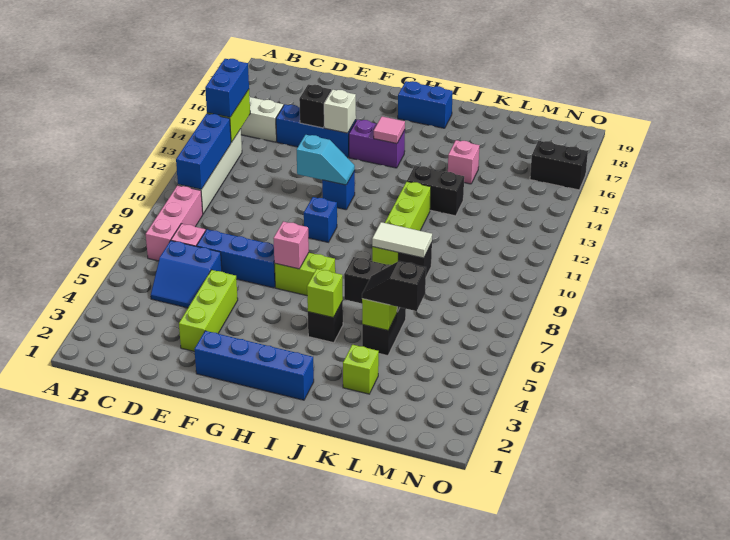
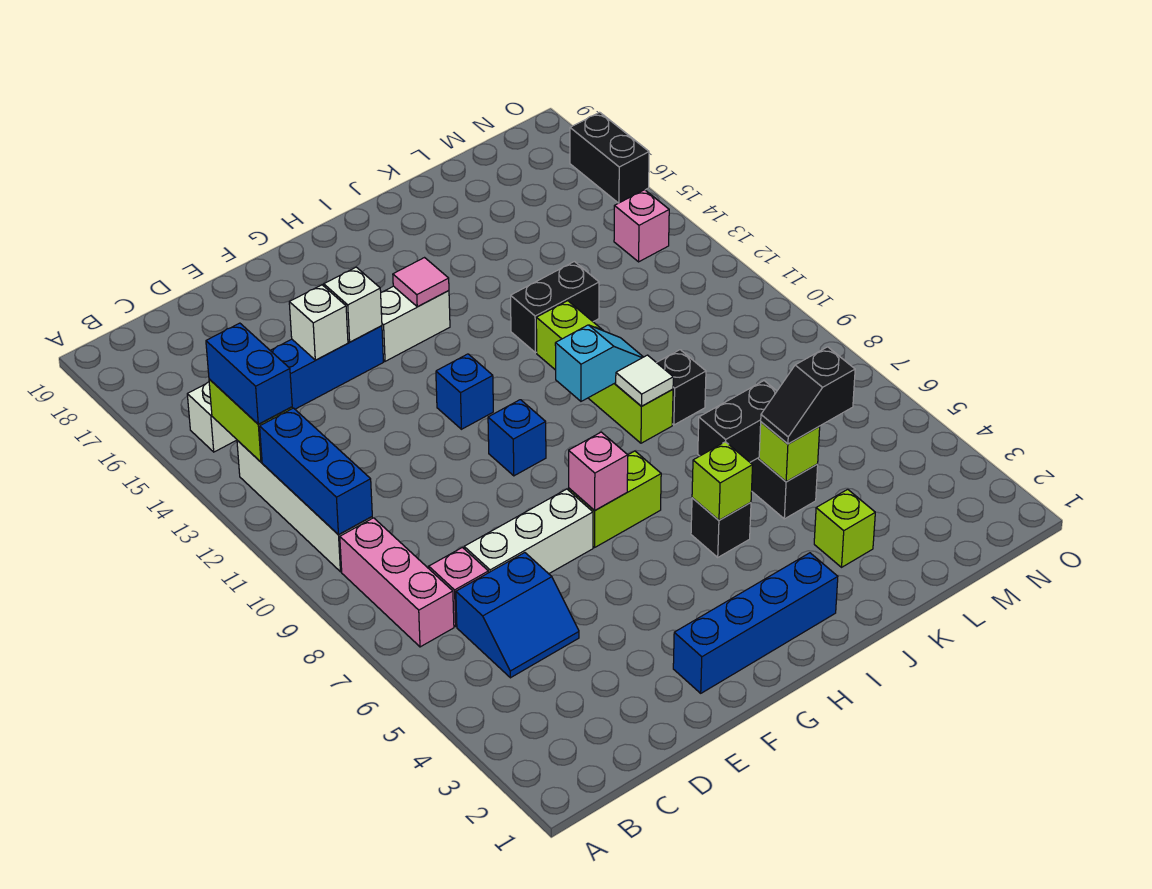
blue 1x3 brick [197,230,275,288] -> white 1x3 brick [464,489,593,574]
lime 1x3 brick [179,270,238,352] -> none
black 1x1 brick [299,85,331,128] -> white 1x1 brick [289,285,348,360]
cyan 1x2 slope [297,135,355,185] -> cyan 1x2 slope moved to [555,325,643,401]
purple 1x2 brick [349,120,405,168] -> white 1x2 brick [381,286,450,361]
blue 1x2 brick [398,81,453,128] -> none
white 1x2 tile [372,222,432,258] -> white 1x1 tile [616,355,673,406]
pink 1x1 brick [448,140,480,184] -> pink 1x1 brick moved to [614,190,669,262]
black 1x2 brick [530,141,588,190] -> black 1x2 brick turned to [570,112,649,203]

